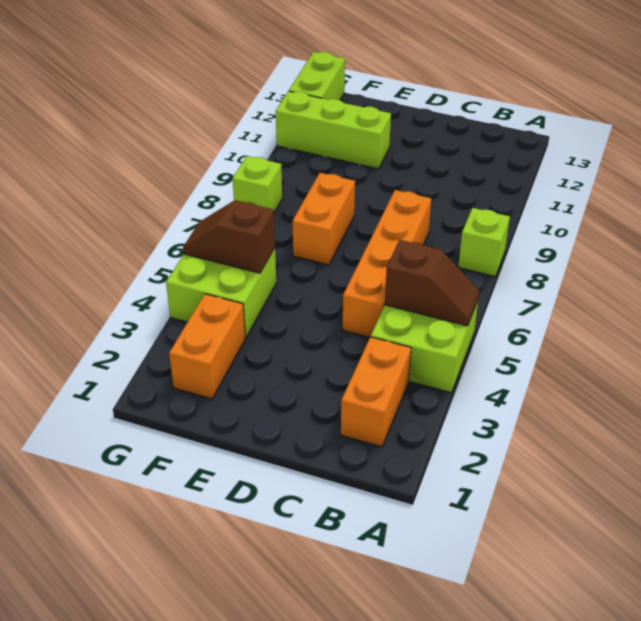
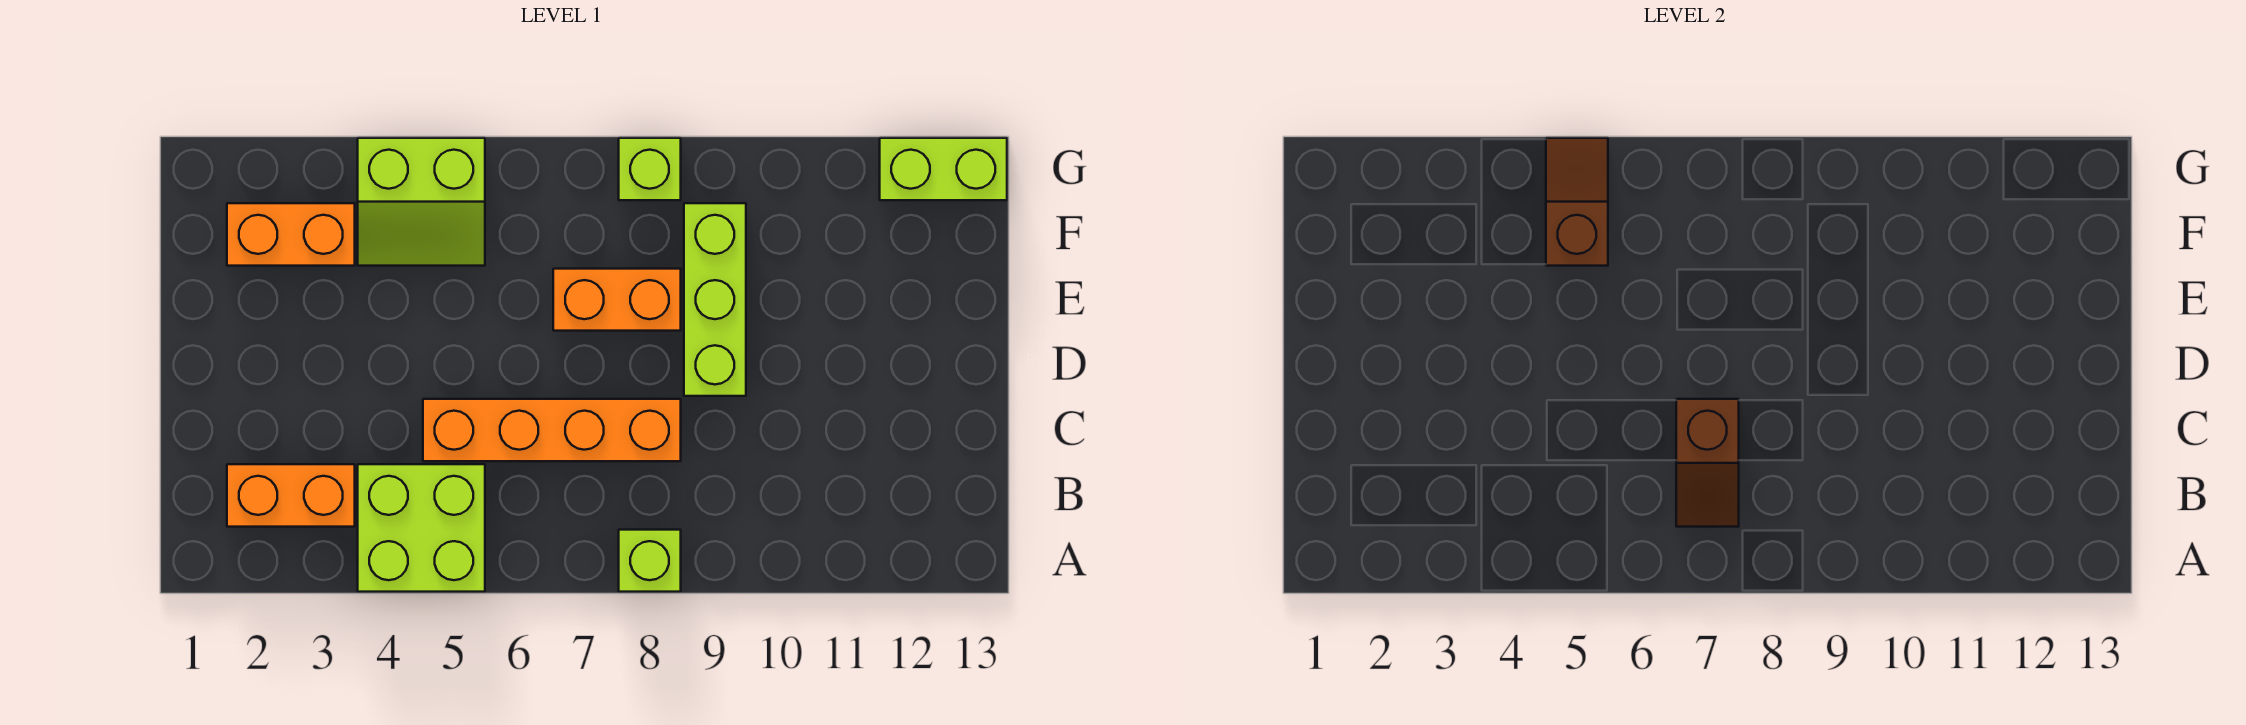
brown 1x2 slope [385,240,479,326] -> brown 1x2 slope moved to [1676,399,1739,527]
lime 1x3 brick [276,91,391,169] -> lime 1x3 brick moved to [684,203,746,396]
lime 2x2 brick [166,248,276,338] -> lime 2x2 slope [358,138,485,266]

